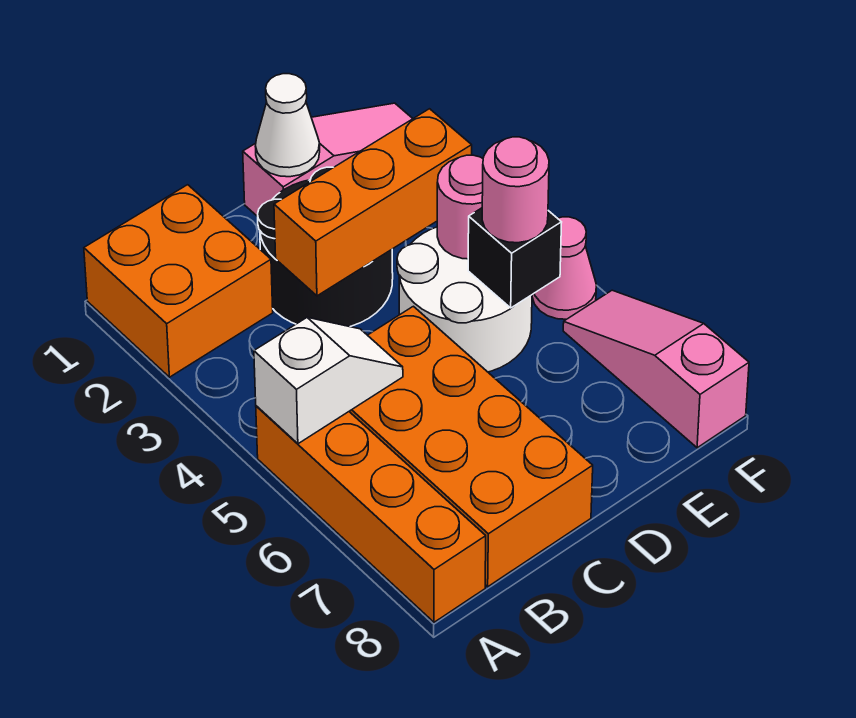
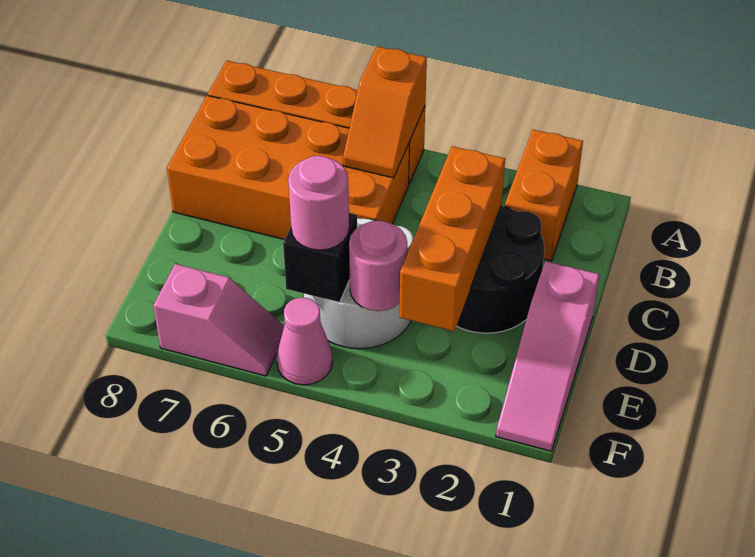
orange 2x2 brick [84,185,273,377] -> orange 1x2 brick [504,130,583,261]
white 1x2 slope [254,317,403,444] -> orange 1x2 slope [343,46,427,178]
white 1x1 cone [255,74,320,177] -> none
pink 1x3 slope [563,290,749,448] -> pink 1x2 slope [153,264,284,376]

